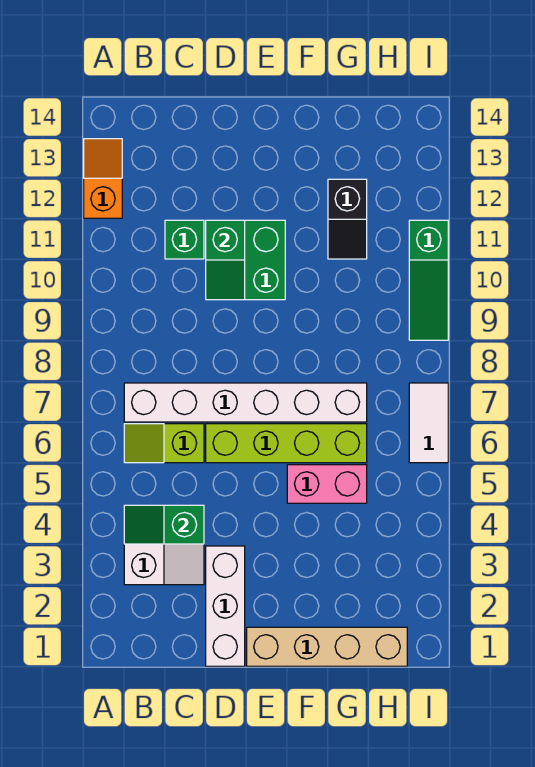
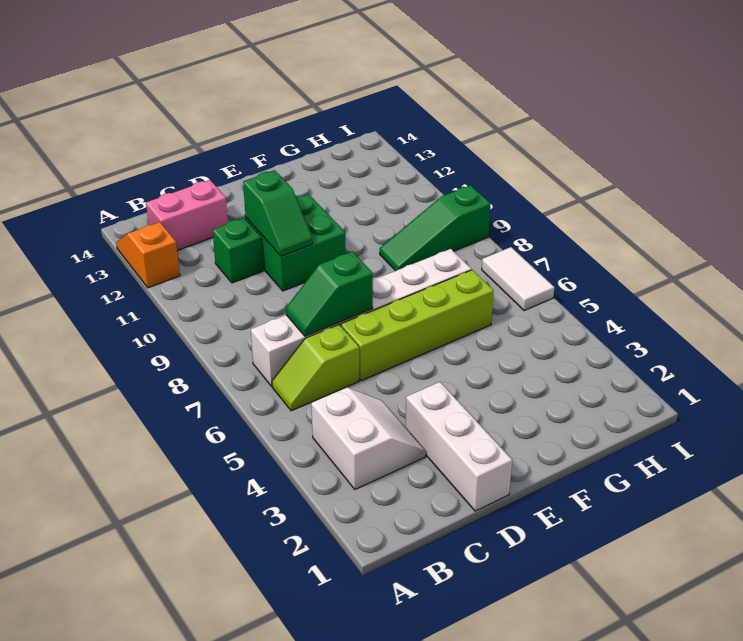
green 1x2 slope [124,505,204,544] -> green 1x2 slope moved to [286,252,373,336]
tan 1x4 brick [247,627,407,666] -> none
pink 1x2 brick [287,465,367,503] -> pink 1x2 brick moved to [146,180,228,251]
black 1x2 slope [328,179,367,259] -> none
green 1x3 slope [409,220,448,340] -> green 1x3 slope turned to [380,185,490,271]

